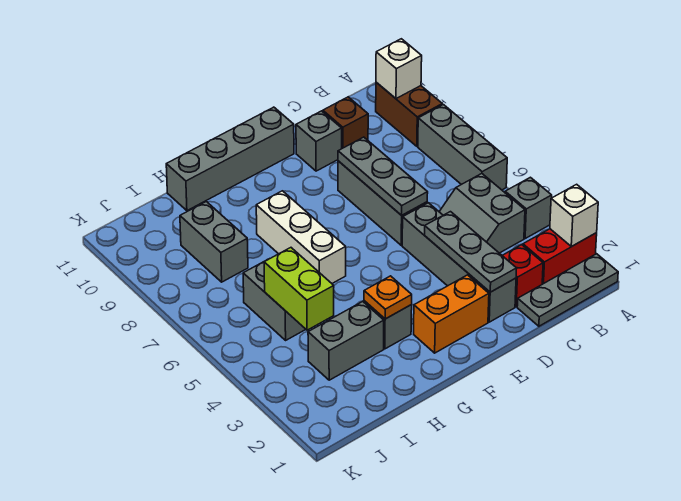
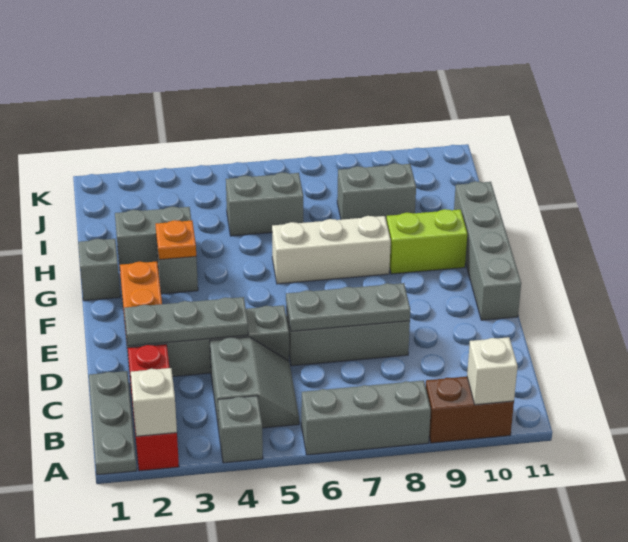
grey 2x2 slope [439,174,525,253] -> grey 2x2 slope turned to [210,337,299,429]
brown 1x1 brick [323,97,368,148] -> none
grey 1x1 brick [296,111,342,171] -> grey 1x1 brick moved to [78,239,120,301]
grey 1x2 brick [308,302,384,380] -> grey 1x2 brick turned to [115,207,191,268]
lime 1x2 brick [264,248,334,330] -> lime 1x2 brick moved to [387,209,467,274]

